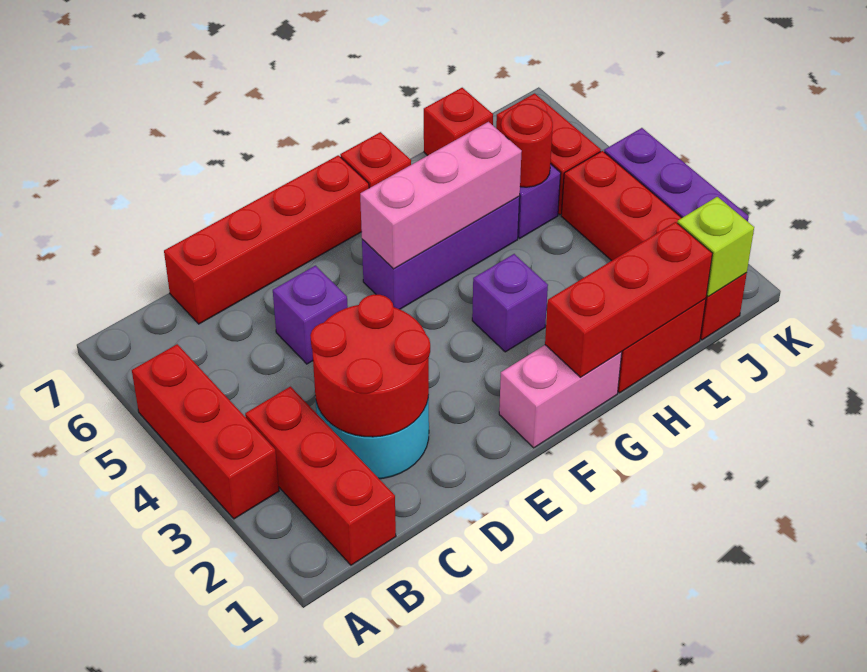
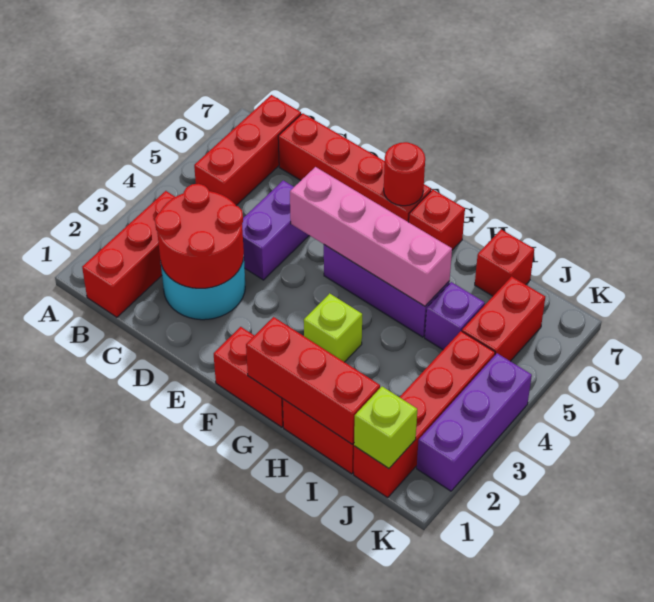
red 1x3 brick [132,344,279,519] -> red 1x3 brick moved to [194,95,301,205]
purple 1x1 brick [273,266,348,364] -> purple 1x2 brick [242,180,309,280]
pink 1x2 brick [499,345,622,448] -> red 1x2 brick [214,327,283,427]
pink 1x3 brick [360,122,522,269] -> pink 1x4 brick [290,167,452,306]
purple 1x1 brick [472,254,548,352] -> lime 1x1 brick [304,293,362,362]
red 1x1 round brick [501,104,553,187] -> red 1x1 round brick moved to [384,142,425,206]

